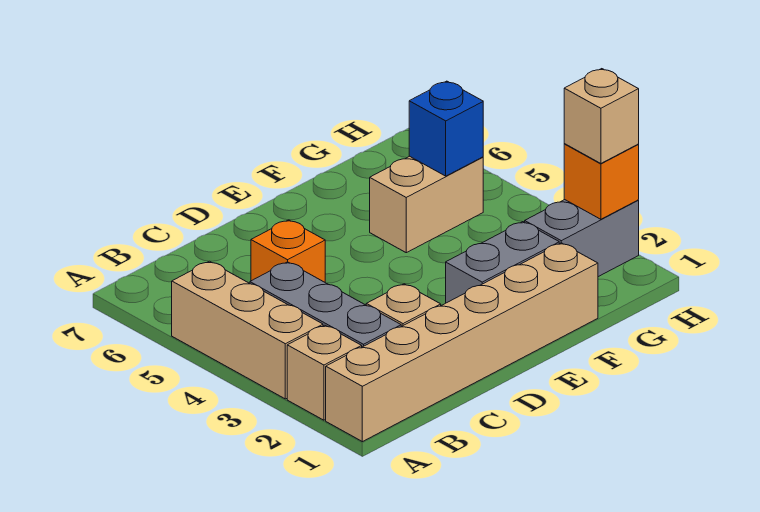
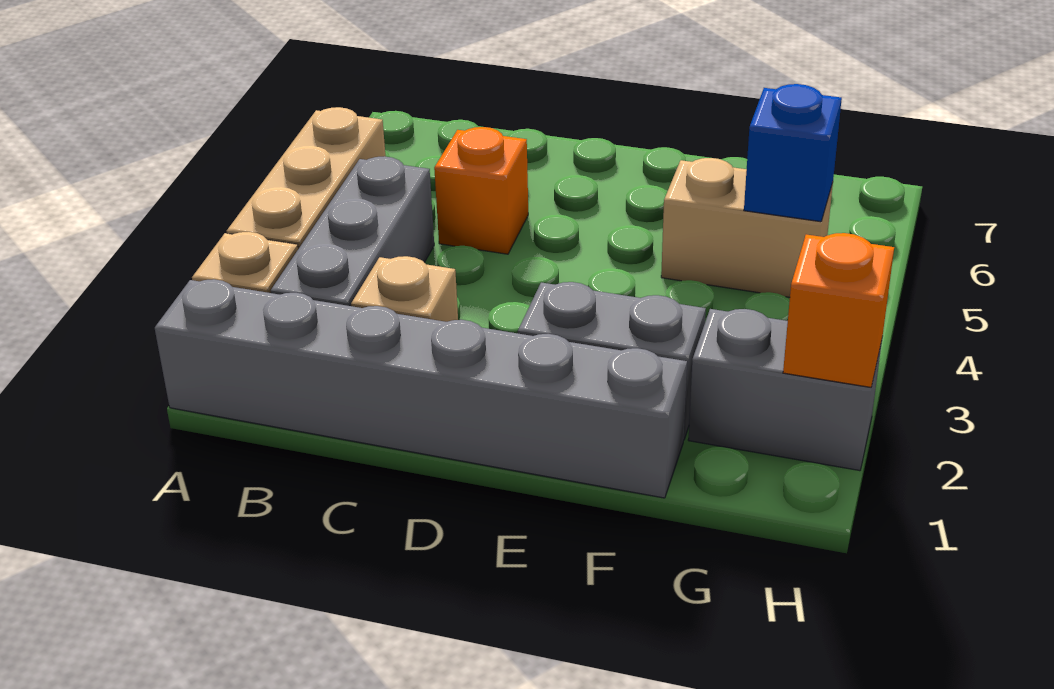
tan 1x6 brick [326,243,598,442] -> grey 1x6 brick [155,279,687,498]
tan 1x1 brick [564,69,639,163] -> none

